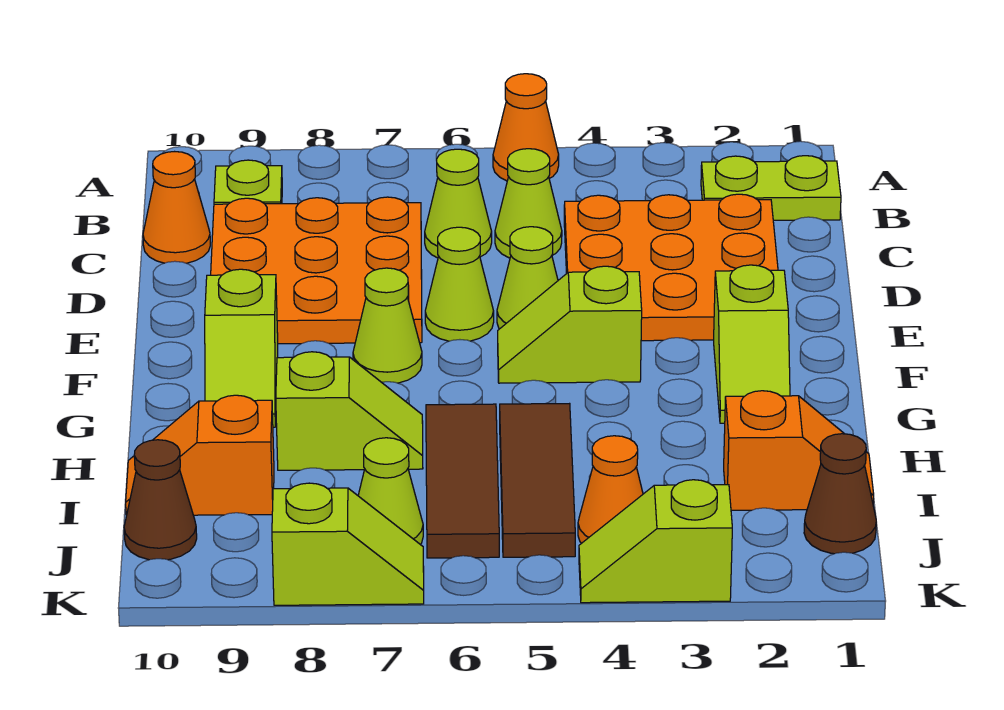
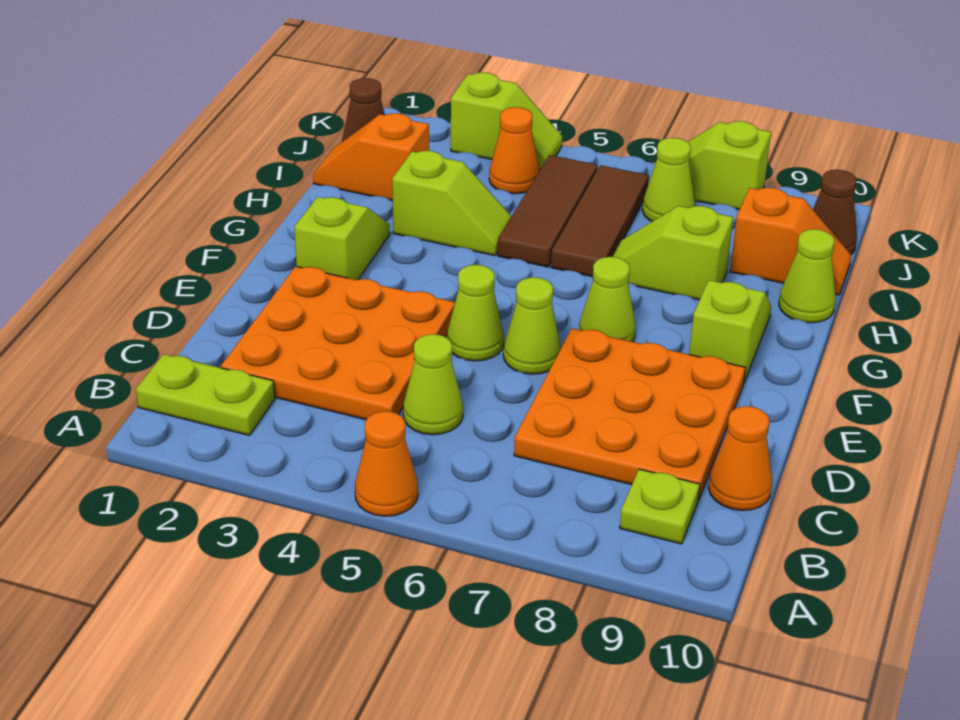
lime 1x1 cone [425,149,492,258] -> lime 1x1 cone moved to [779,229,836,323]
lime 1x2 slope [498,266,642,383] -> lime 1x2 slope moved to [392,151,512,256]

